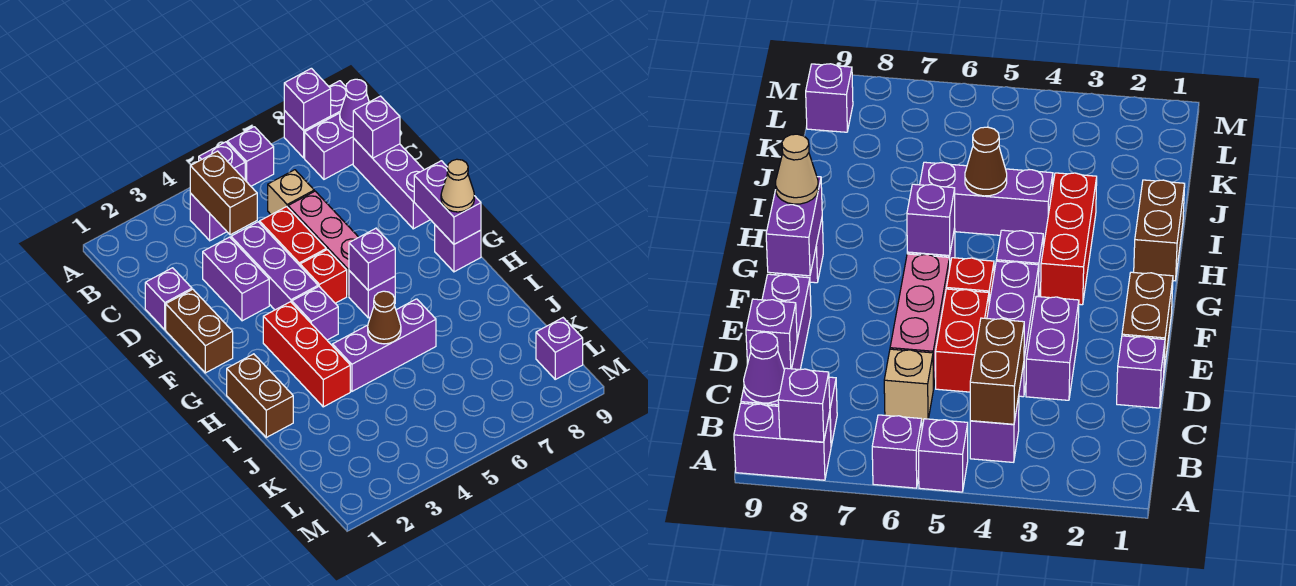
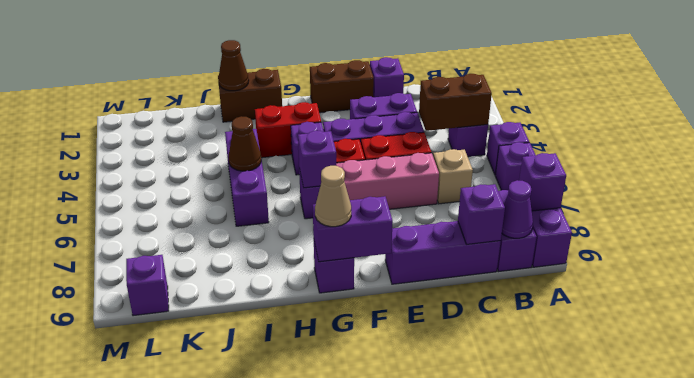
red 1x3 brick [263,302,350,407] -> red 1x2 brick [255,102,321,158]
none -> brown 1x1 cone [218,40,249,91]

